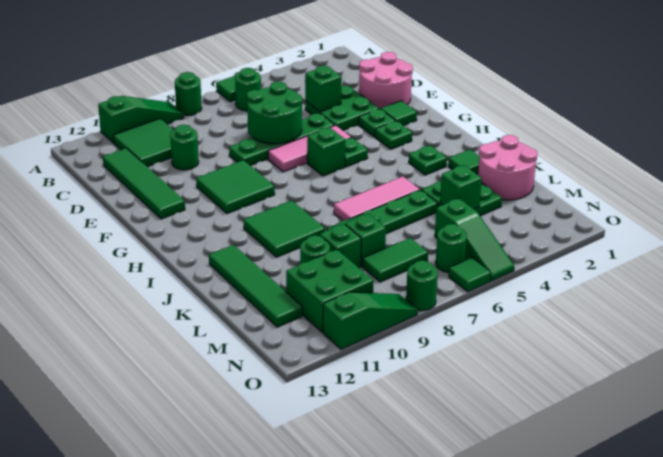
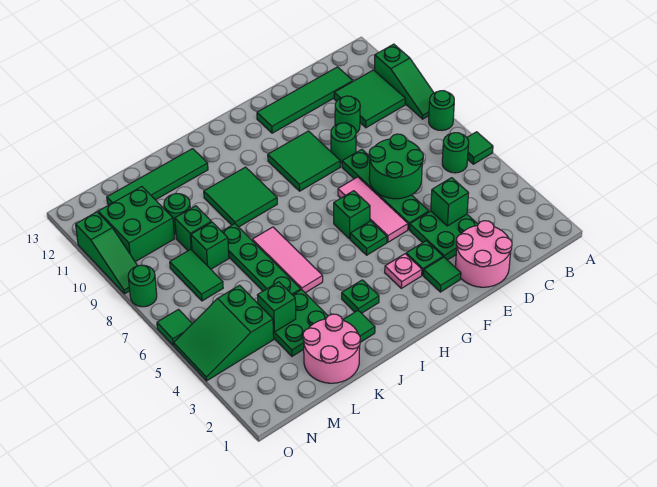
green 1x1 plate [375,121,412,149] -> pink 1x1 plate [385,254,422,288]
green 1x3 slope [435,198,514,281] -> green 2x3 slope [174,285,274,381]
green 1x1 round brick [436,224,467,273] -> green 1x1 round brick moved to [331,123,356,163]

